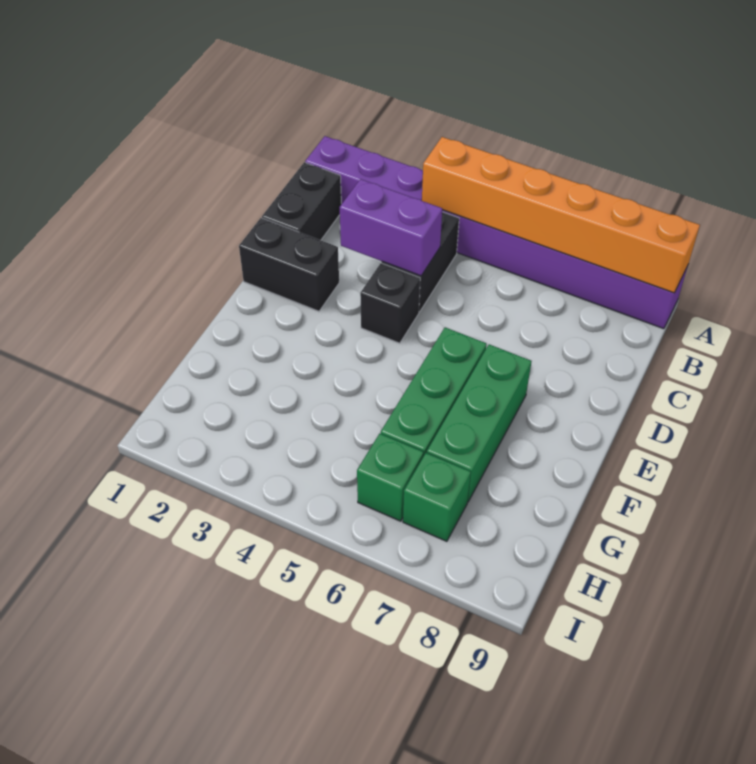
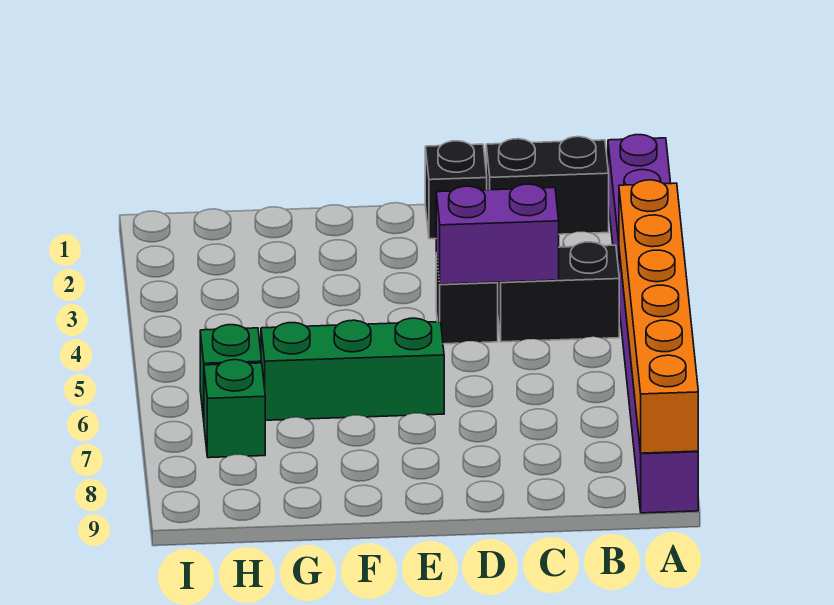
purple 1x2 brick [340,179,442,276] -> purple 1x2 brick turned to [436,184,559,284]
black 1x2 brick [239,218,339,311] -> black 1x1 brick [425,141,487,239]
green 1x3 brick [427,344,531,501] -> none

